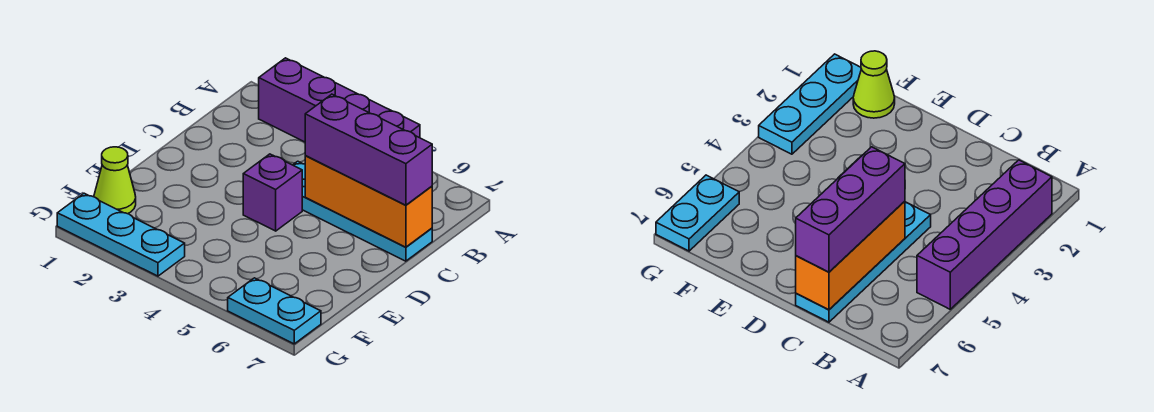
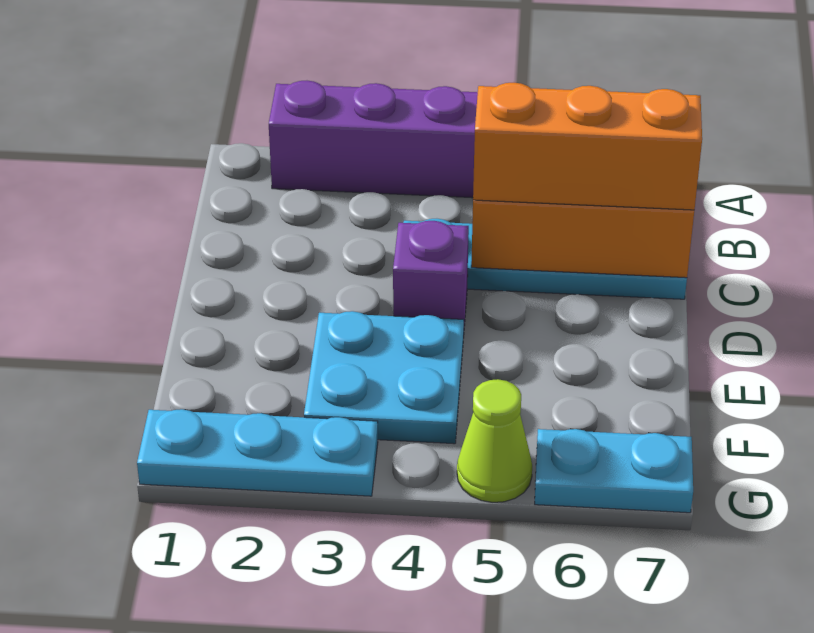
purple 1x3 brick [305,94,432,205] -> orange 1x3 brick [473,83,702,210]
none -> cyan 2x2 plate [304,311,464,444]
lime 1x1 cone [94,147,136,214] -> lime 1x1 cone moved to [457,379,532,502]

